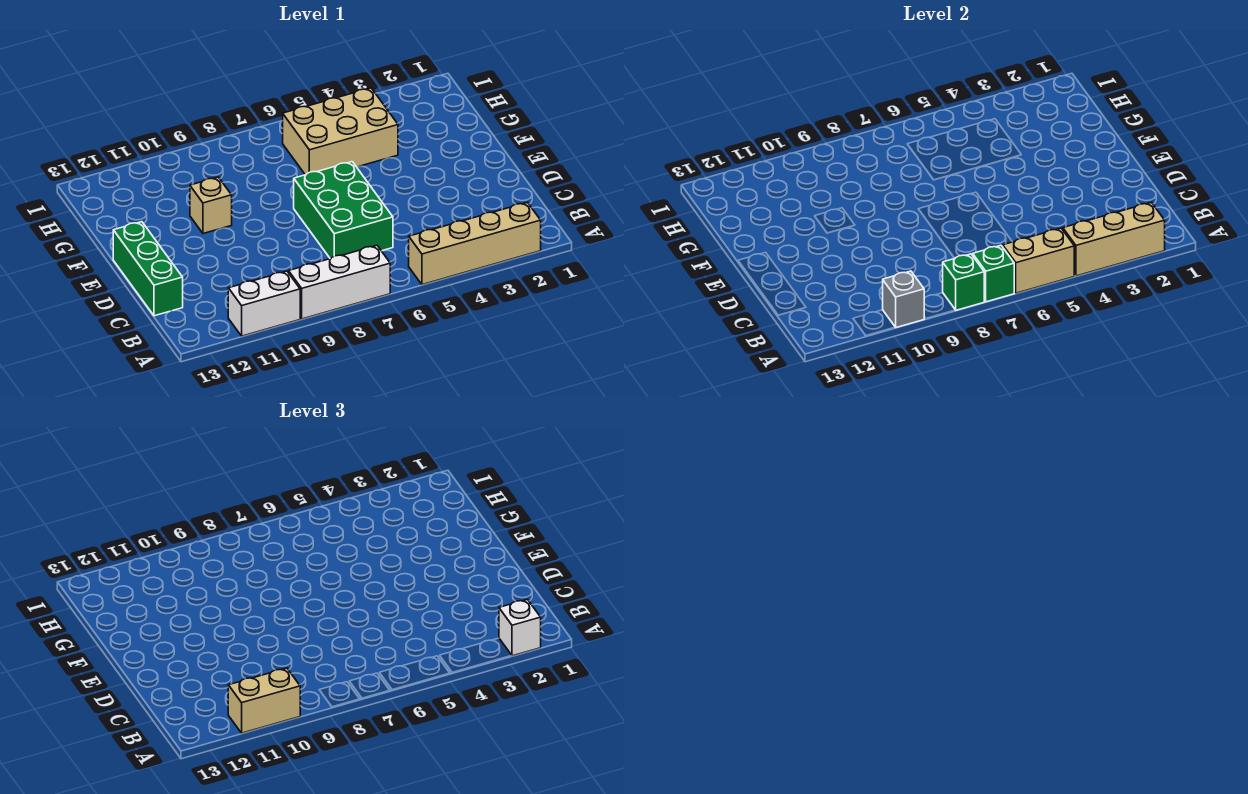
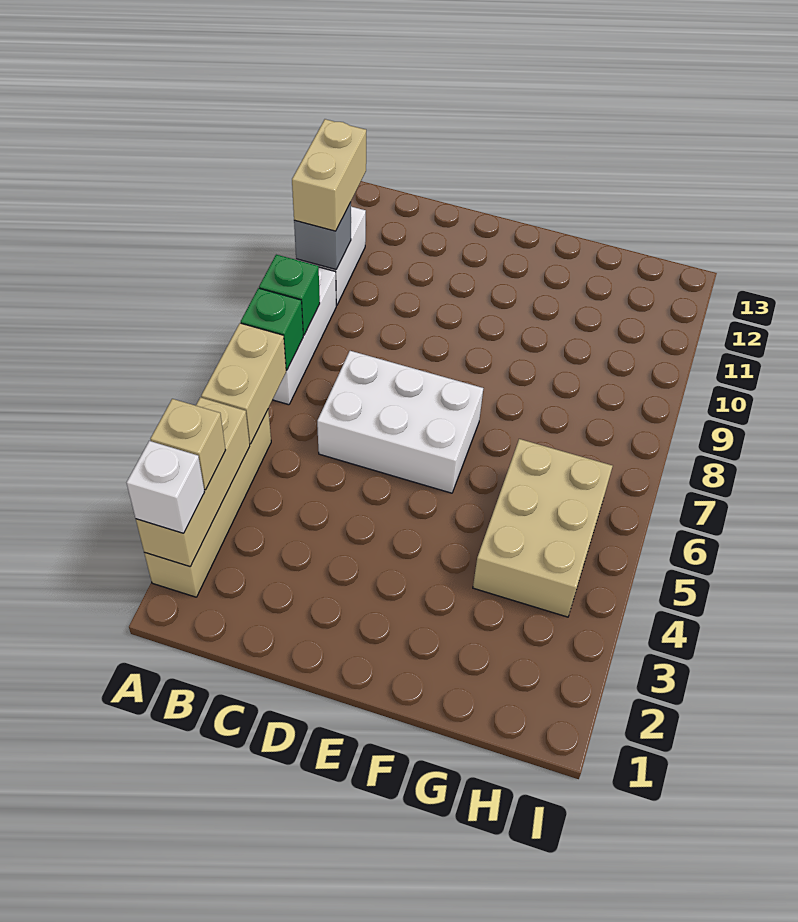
green 2x3 brick [294,162,393,259] -> white 2x3 brick [317,351,483,493]
green 1x3 brick [113,222,183,316] -> none
tan 1x1 brick [190,177,232,234] -> tan 1x1 brick moved to [151,399,226,490]

